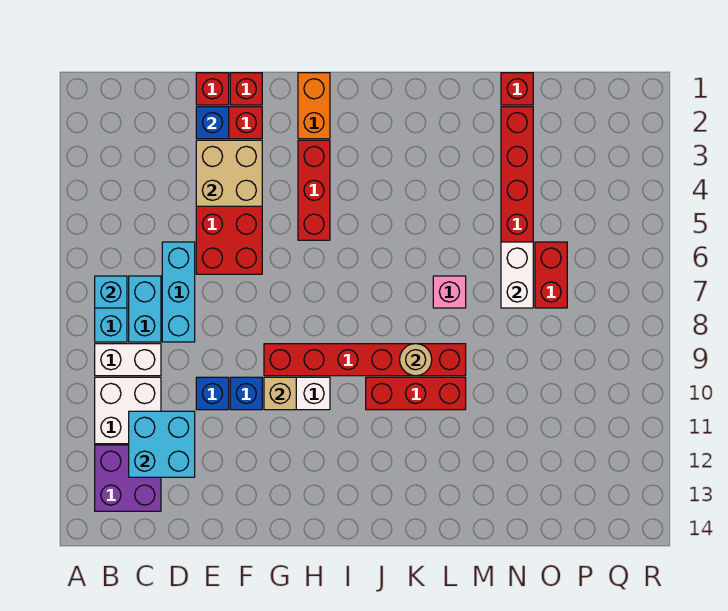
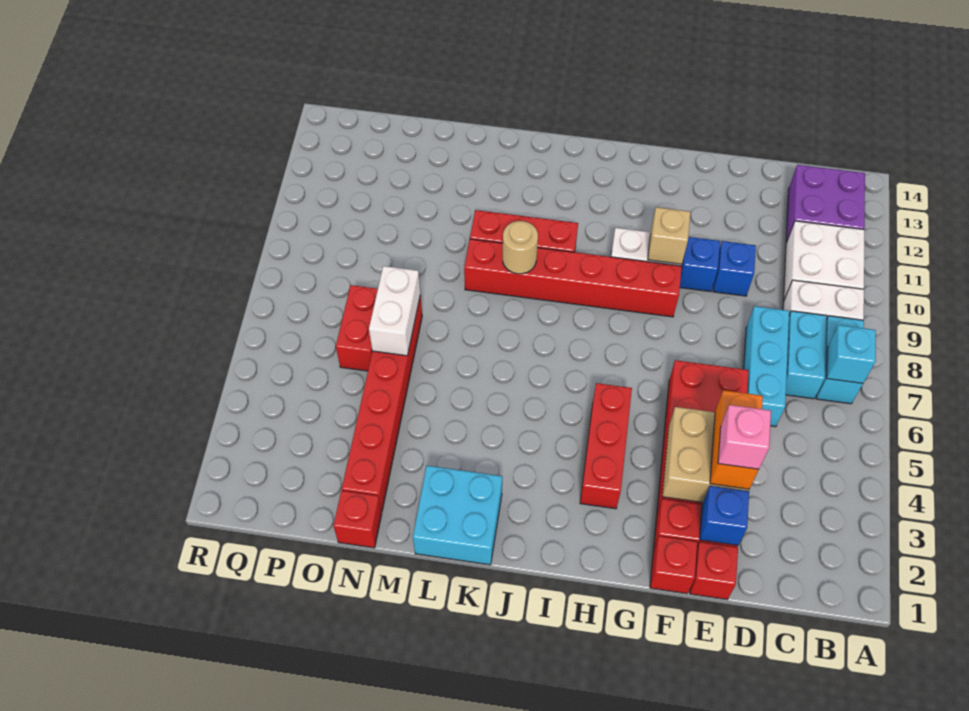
cyan 2x2 brick [129,411,195,477] -> cyan 2x2 brick moved to [413,466,502,565]
orange 1x2 brick [298,73,330,139] -> orange 1x2 brick moved to [710,390,763,489]
pink 1x1 brick [433,276,466,308] -> pink 1x1 brick moved to [718,405,771,469]

